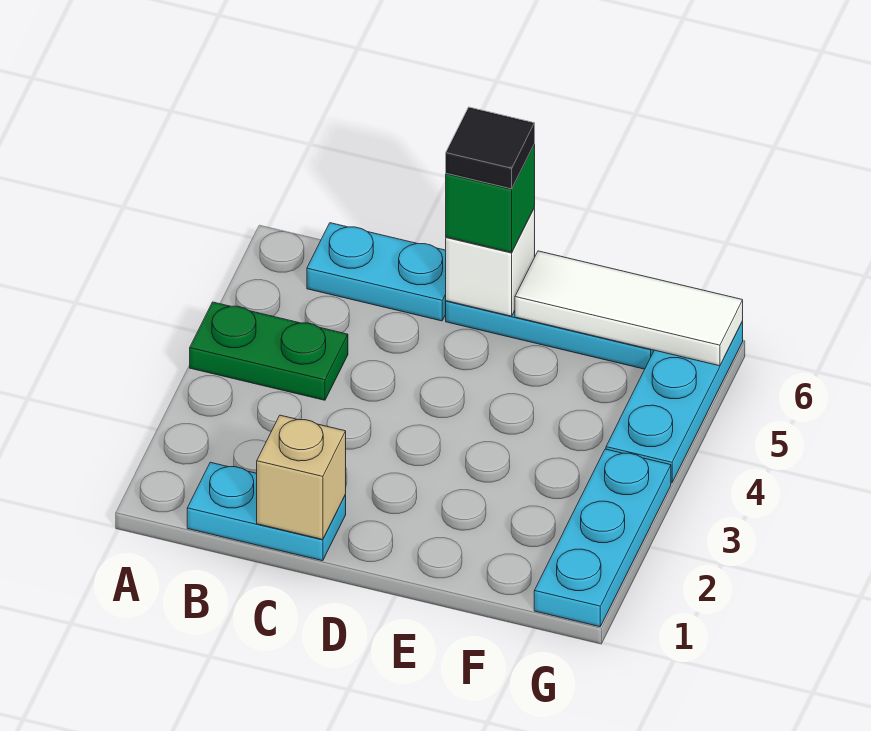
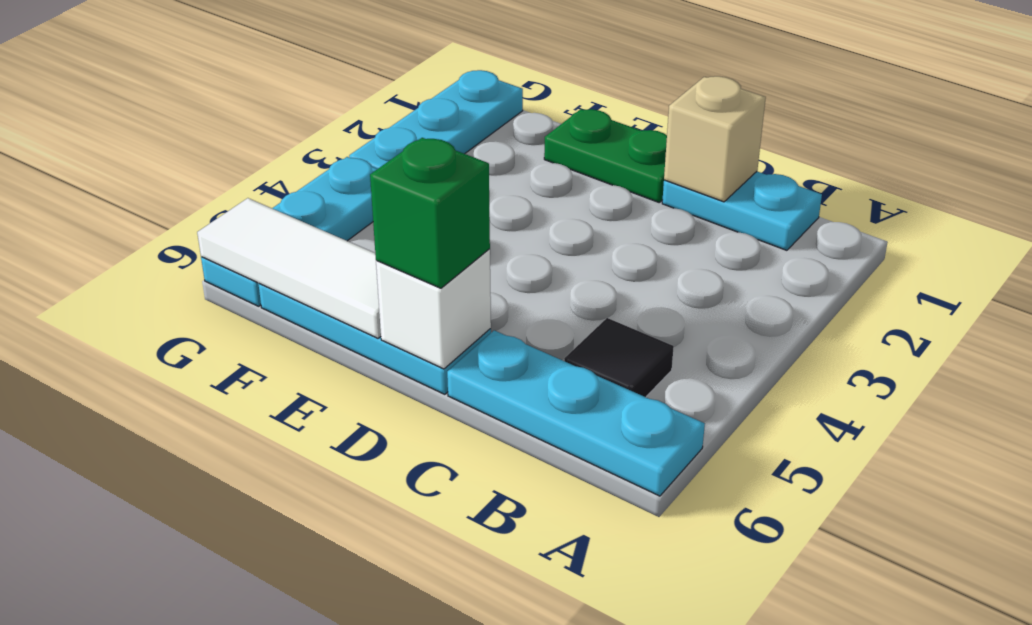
green 1x2 plate [190,302,348,400] -> green 1x2 plate moved to [544,109,667,202]
cyan 1x2 plate [307,223,446,321] -> cyan 1x3 plate [447,330,705,496]
black 1x1 tile [446,107,535,189] -> black 1x1 tile moved to [564,318,674,397]

